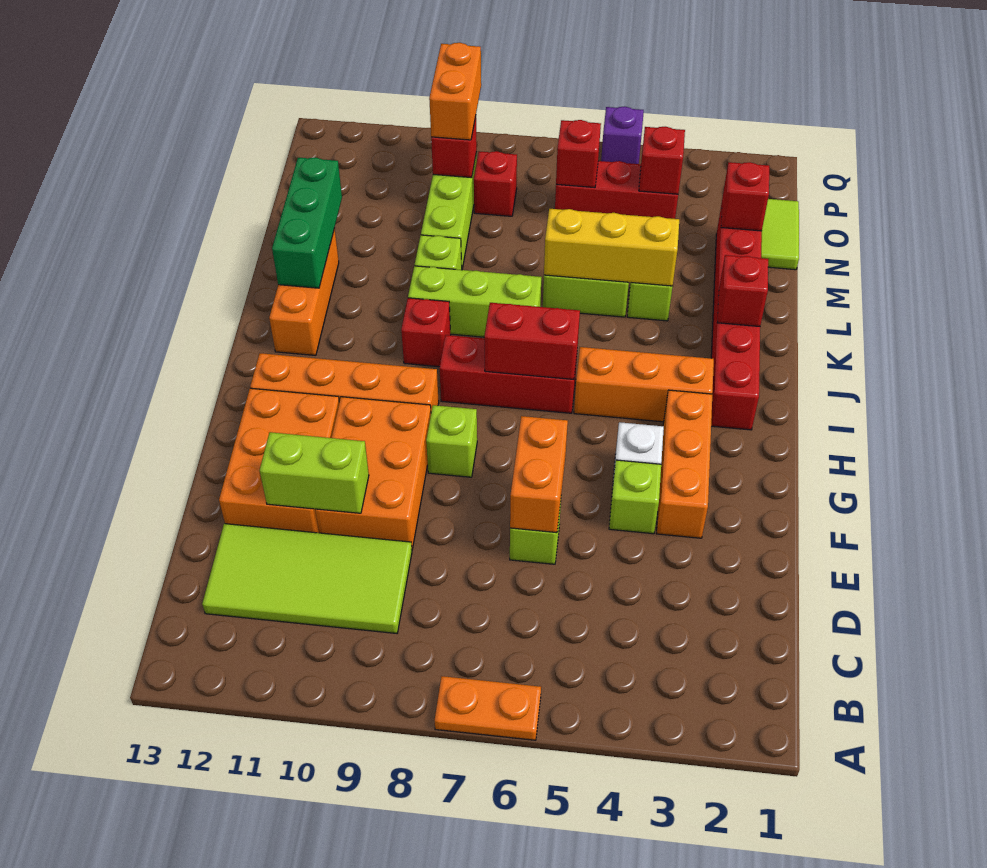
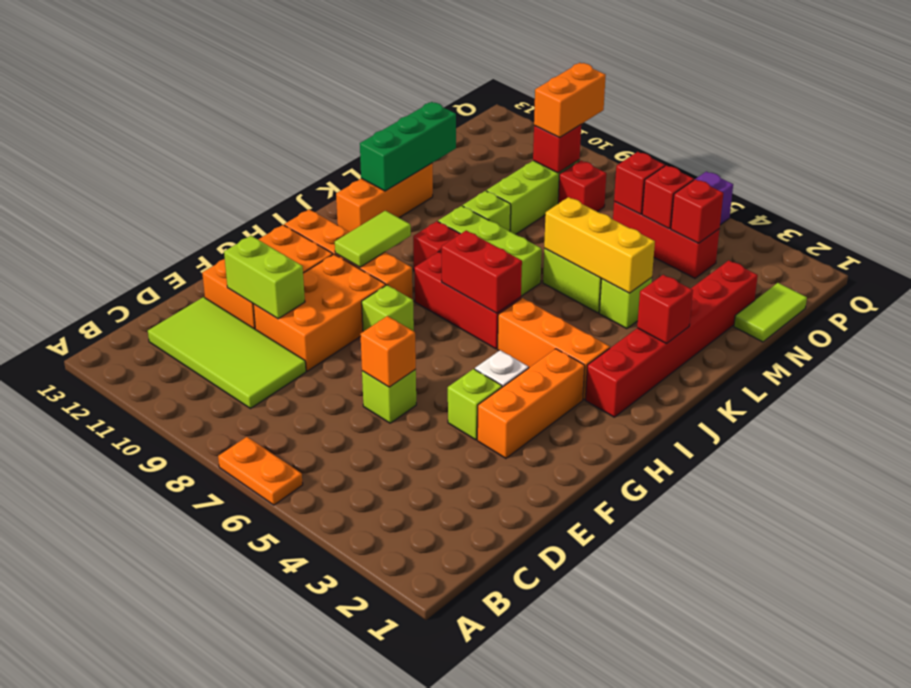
orange 1x2 brick [510,416,568,533] -> orange 1x1 brick [360,316,416,387]
none -> lime 1x2 tile [335,211,411,267]
red 1x1 brick [721,162,769,231] -> red 1x1 brick moved to [642,165,694,229]

